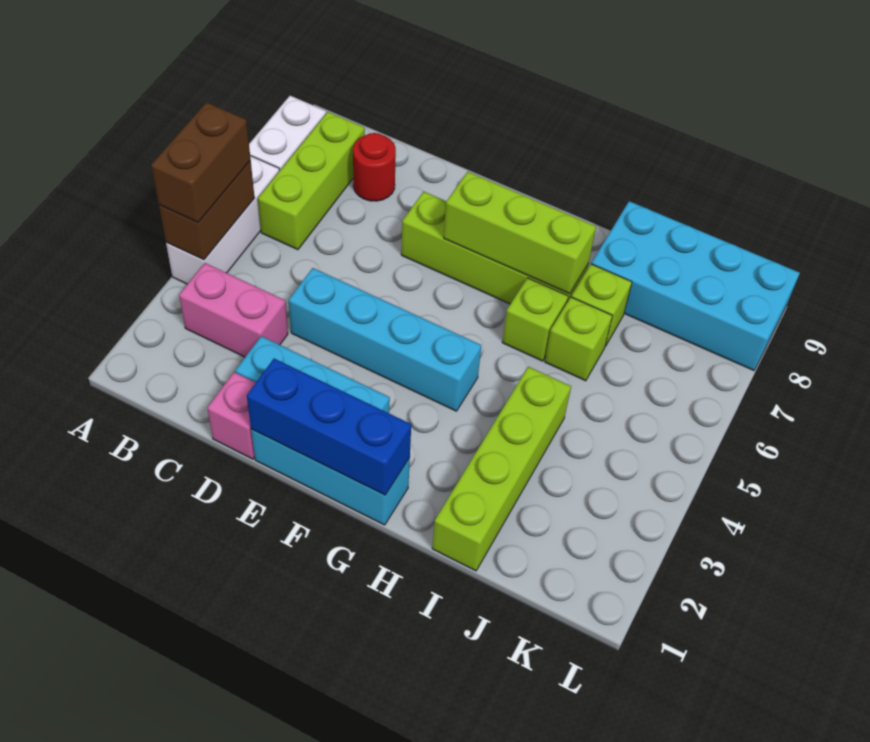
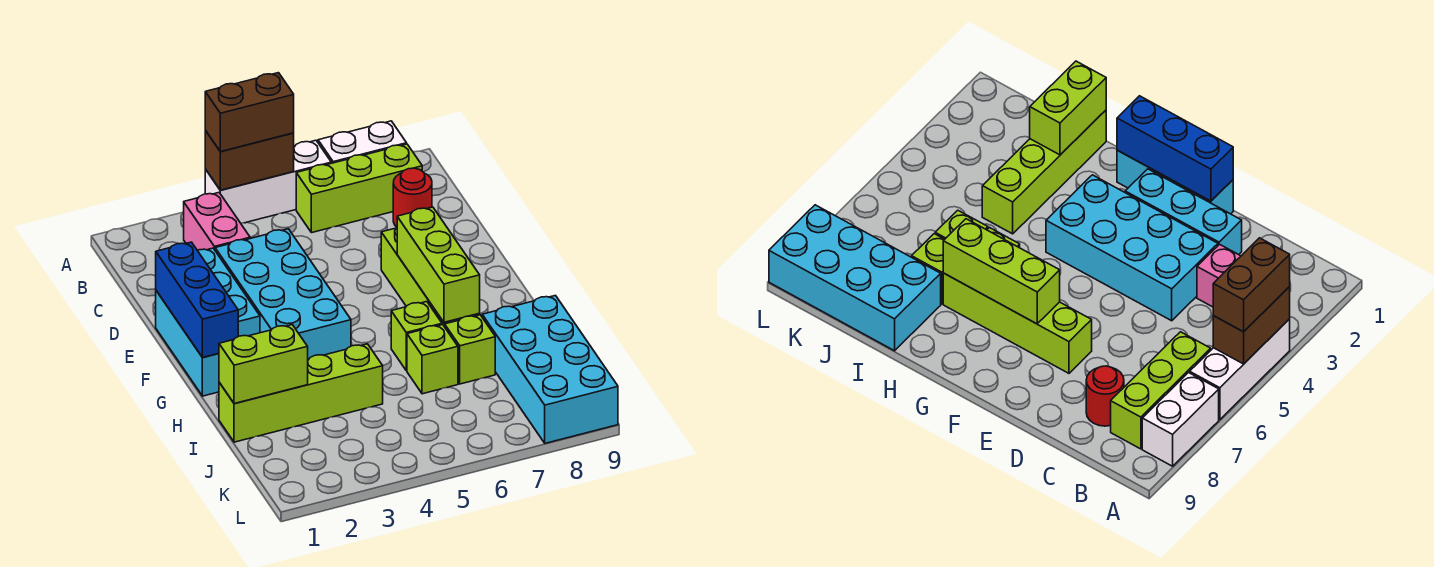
pink 1x1 brick [207,372,256,459] -> none
cyan 1x4 brick [289,268,481,411] -> cyan 2x4 brick [215,229,351,359]
none -> lime 1x2 brick [219,325,308,404]

